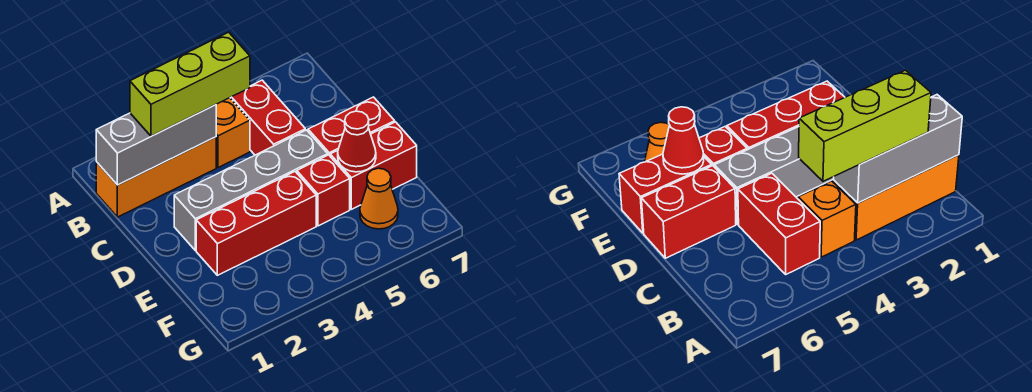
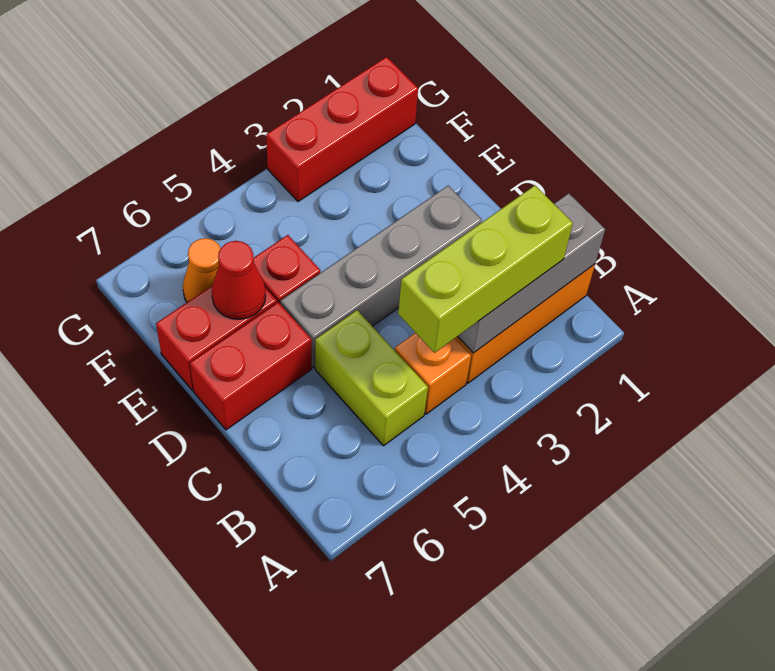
red 1x2 brick [230,80,305,155] -> lime 1x2 brick [315,310,428,446]
red 1x3 brick [196,172,316,275] -> red 1x3 brick moved to [266,57,418,202]

